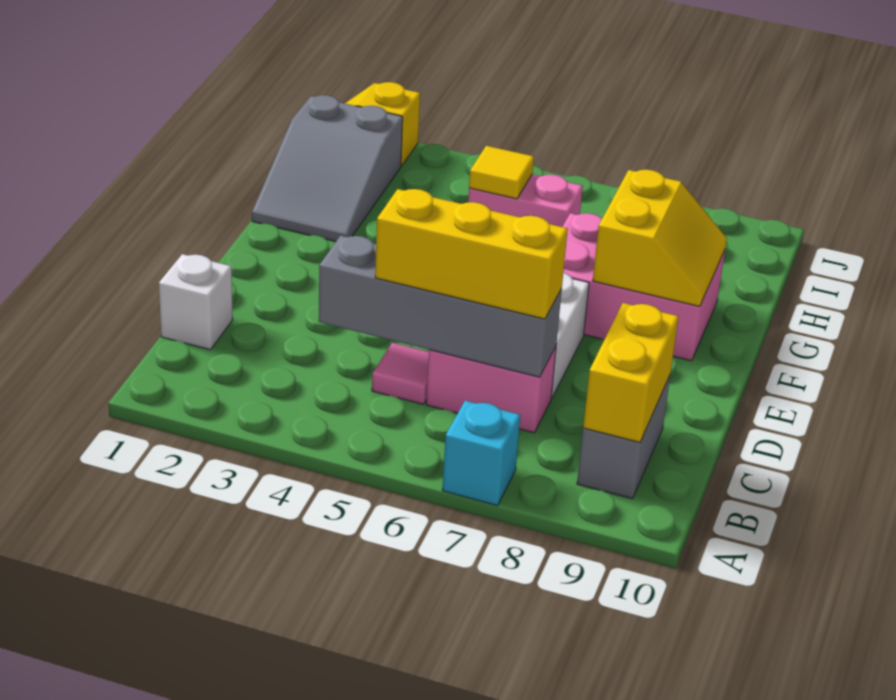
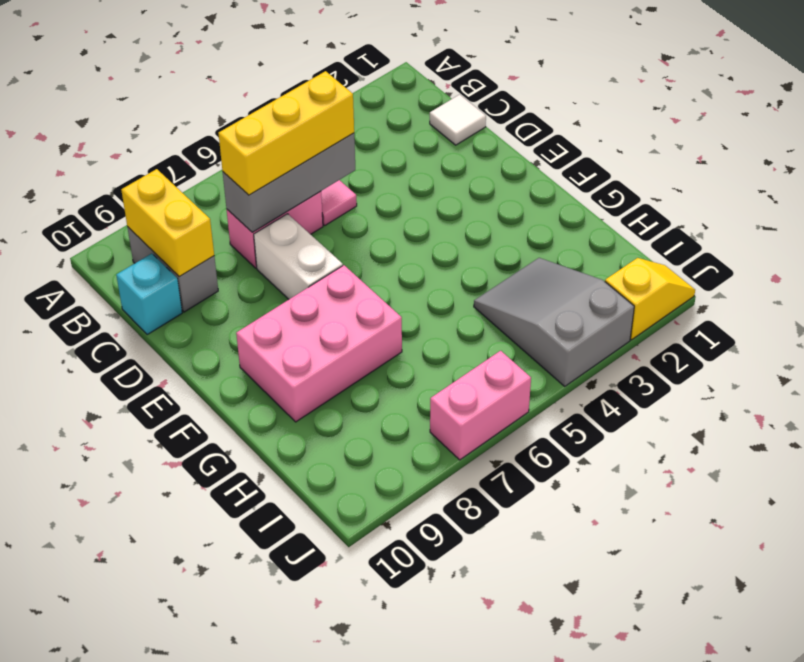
cyan 1x1 brick [442,401,520,506] -> cyan 1x1 brick moved to [116,253,182,334]
white 1x1 brick [159,254,233,350] -> white 1x1 tile [430,94,486,145]
grey 1x4 brick [319,236,562,377] -> grey 1x3 brick [223,133,355,232]
yellow 2x2 slope [593,170,727,306] -> none
grey 2x3 slope [252,95,403,241] -> grey 2x3 slope moved to [474,258,634,386]
pink 1x2 brick [468,174,583,227] -> pink 1x2 brick moved to [430,351,531,460]
yellow 1x1 tile [469,146,534,199] -> none

